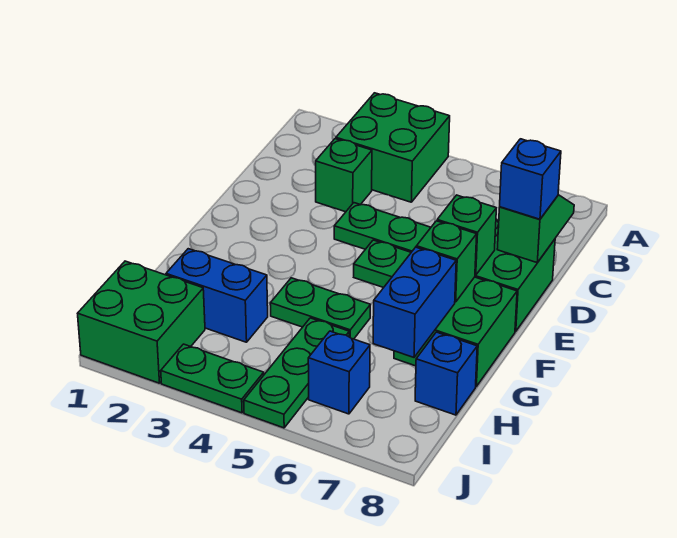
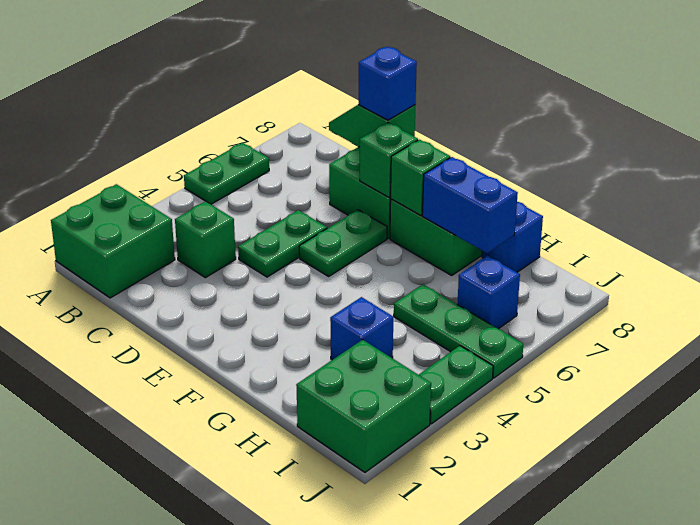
green 2x2 brick [336,93,450,202] -> green 2x2 brick moved to [51,184,175,298]
green 1x2 plate [270,278,371,339] -> green 1x2 plate moved to [184,143,269,204]
blue 1x2 brick [166,249,268,342] -> blue 1x1 brick [330,297,393,360]

